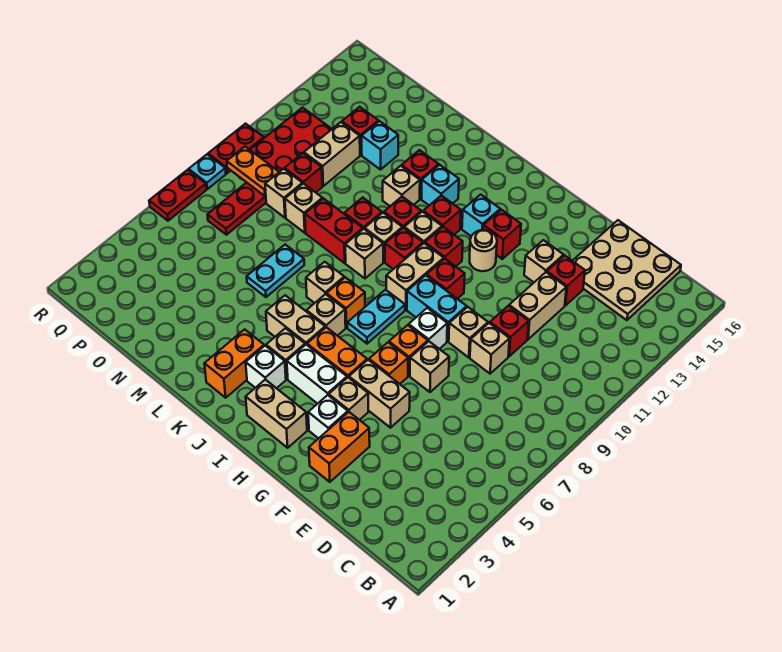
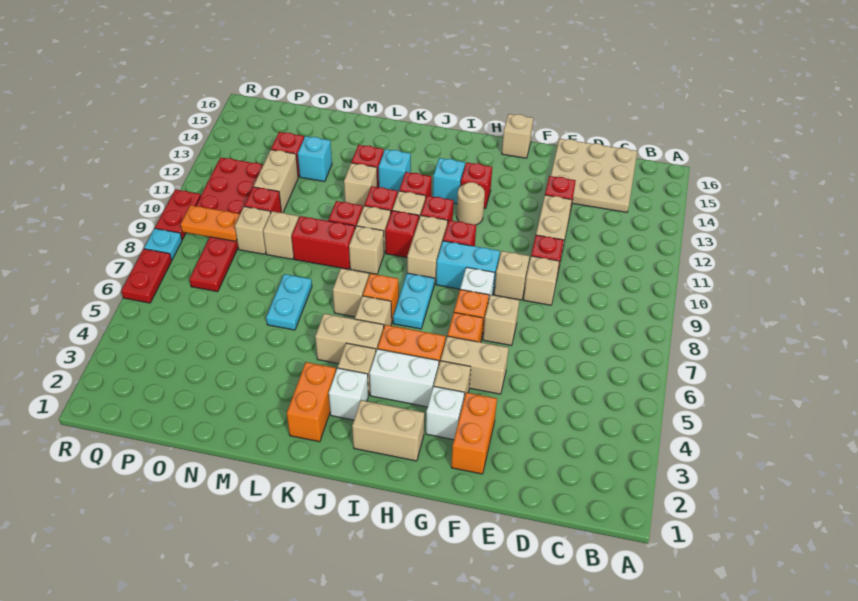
tan 1x1 brick [524,240,564,282] -> tan 1x1 brick moved to [502,114,533,158]

